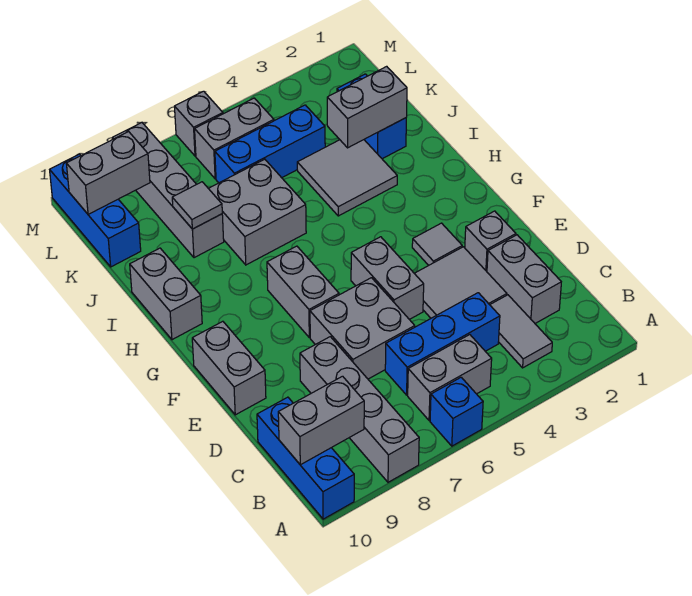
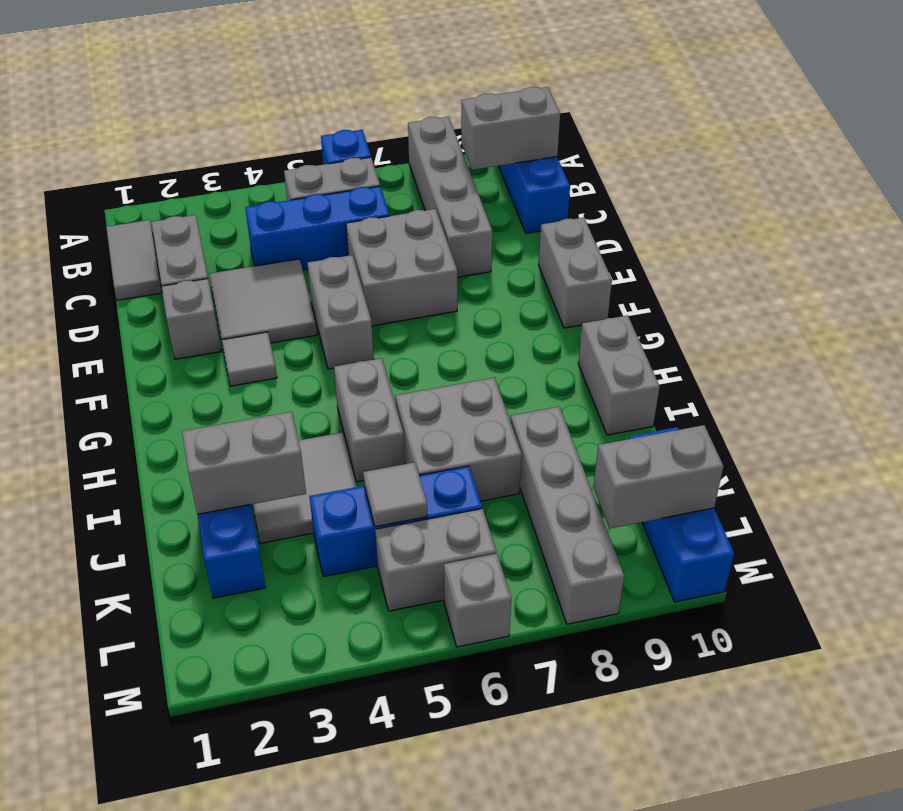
grey 1x2 tile [490,295,552,368] -> grey 1x2 tile moved to [106,220,162,300]
grey 1x2 brick [267,246,339,338] -> grey 1x2 brick moved to [334,358,405,482]
grey 1x1 tile [172,182,222,229] -> grey 1x1 tile moved to [363,462,427,527]

